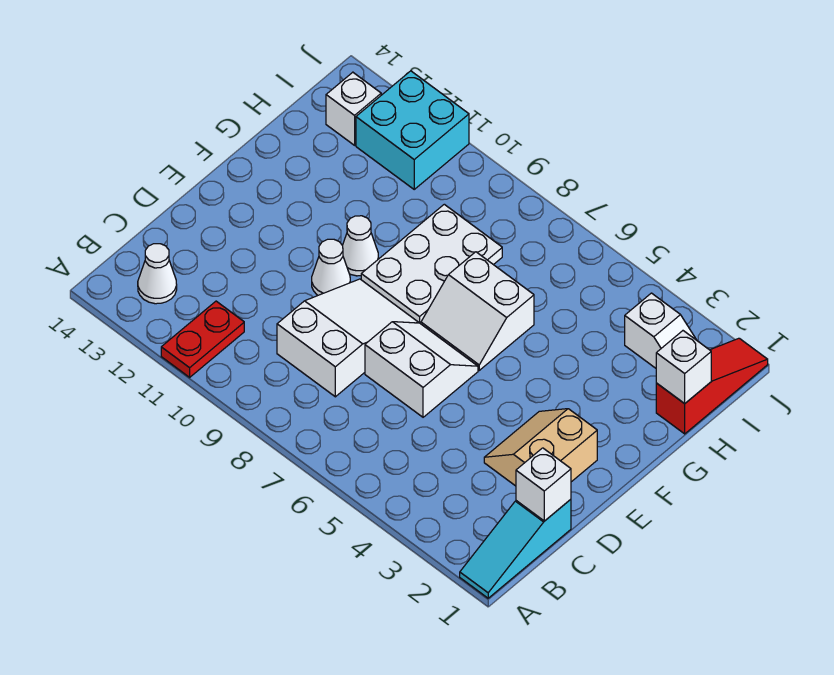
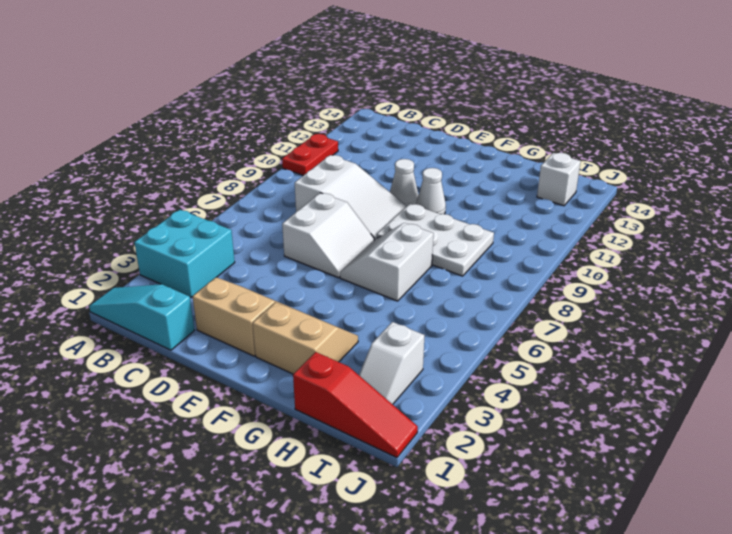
red 1x2 plate [161,301,244,377] -> red 1x2 plate turned to [282,134,338,176]
white 1x1 cone [138,244,177,304] -> none
white 1x1 brick [516,448,571,521] -> none
none -> tan 2x2 slope [253,302,358,374]
white 1x1 brick [656,331,711,404] -> none
cyan 2x2 brick [356,71,469,189] -> cyan 2x2 brick moved to [134,210,235,297]

